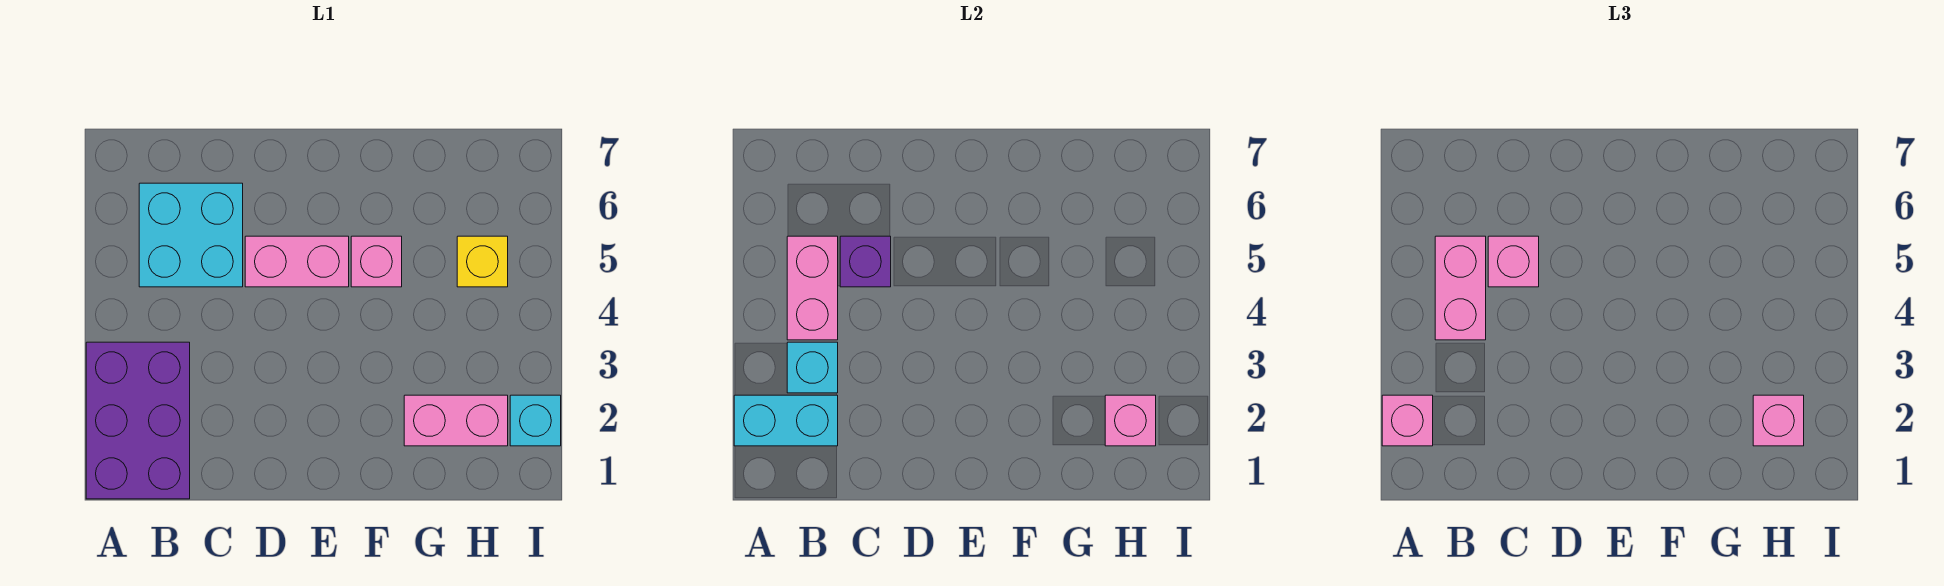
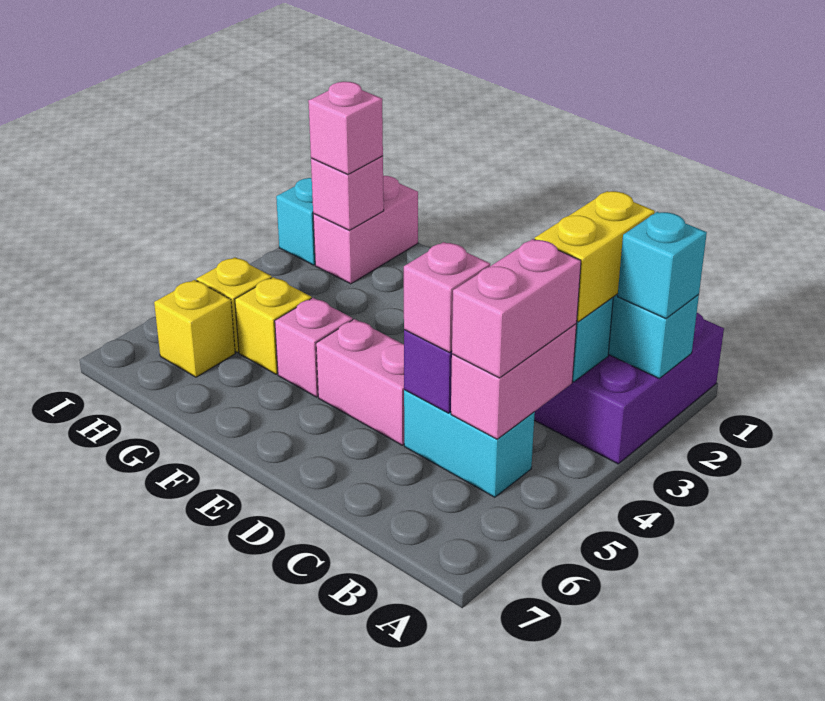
pink 1x1 brick [1382,395,1433,446] -> cyan 1x1 brick [618,212,707,319]
none -> yellow 1x2 brick [535,191,655,322]
cyan 2x2 brick [139,183,243,287] -> cyan 1x2 brick [404,390,535,497]
pink 1x2 brick [404,395,508,446] -> pink 1x2 brick turned to [313,176,418,284]
none -> yellow 1x1 brick [235,277,311,374]
none -> yellow 1x1 brick [154,280,235,377]

